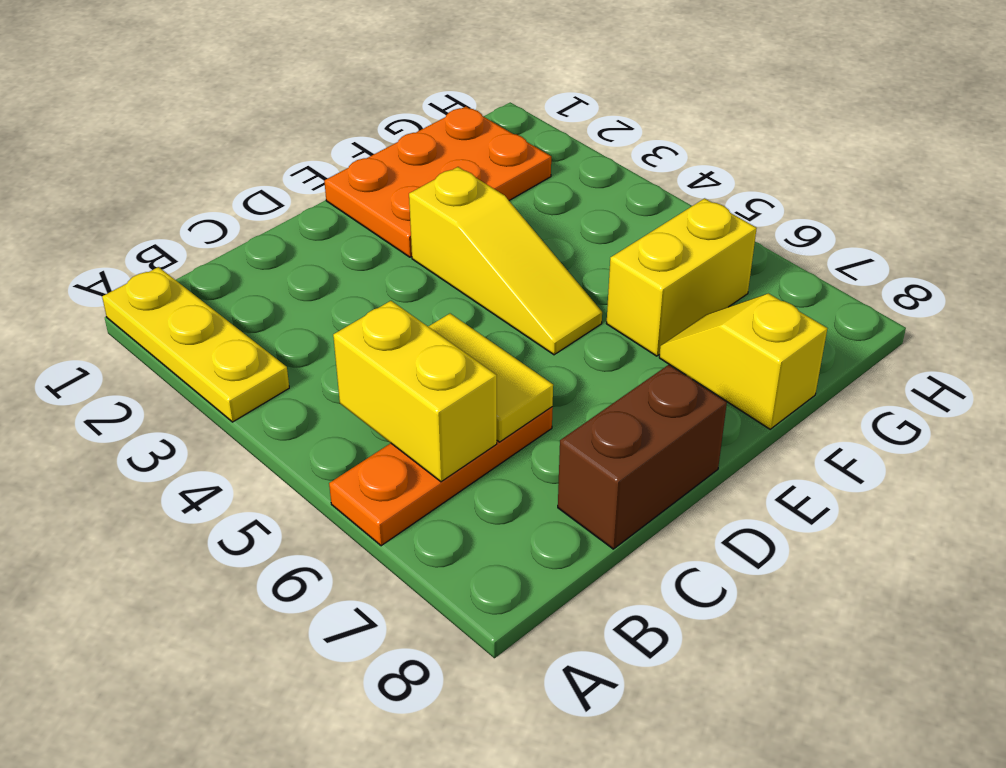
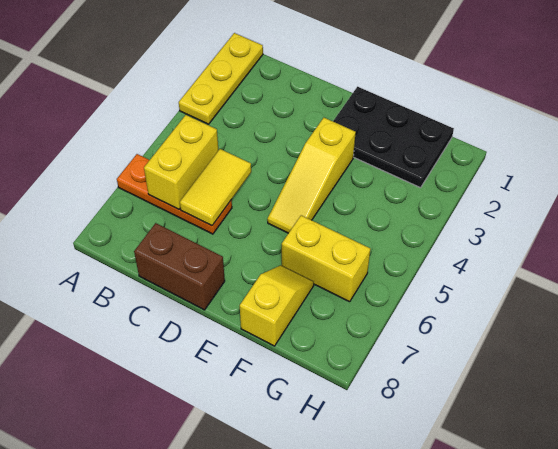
orange 2x3 plate [324,107,551,257] -> black 2x3 plate [333,87,454,188]

